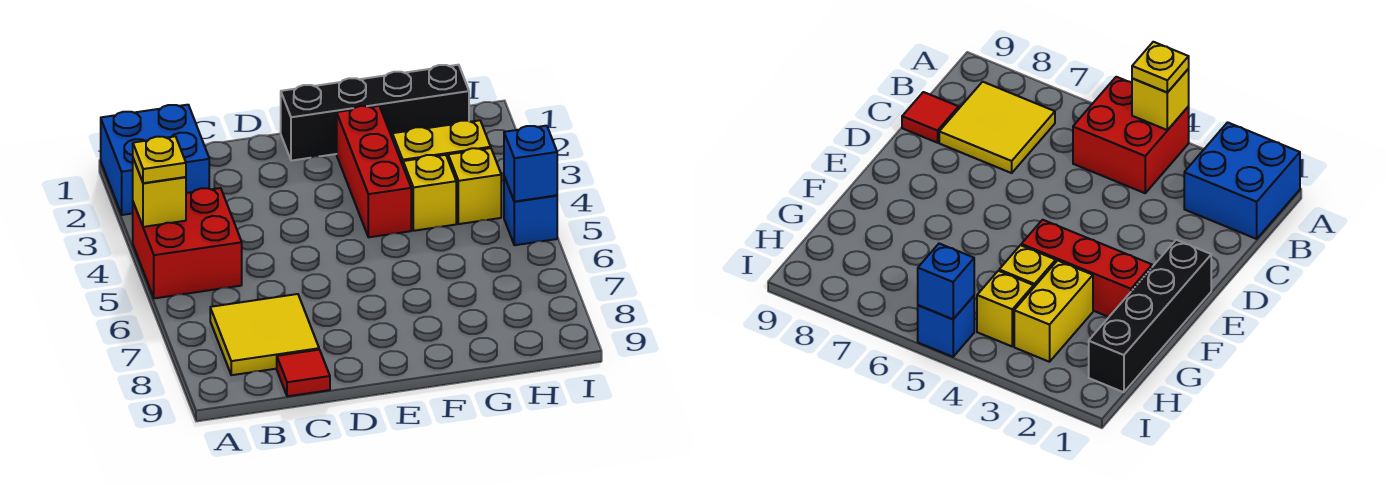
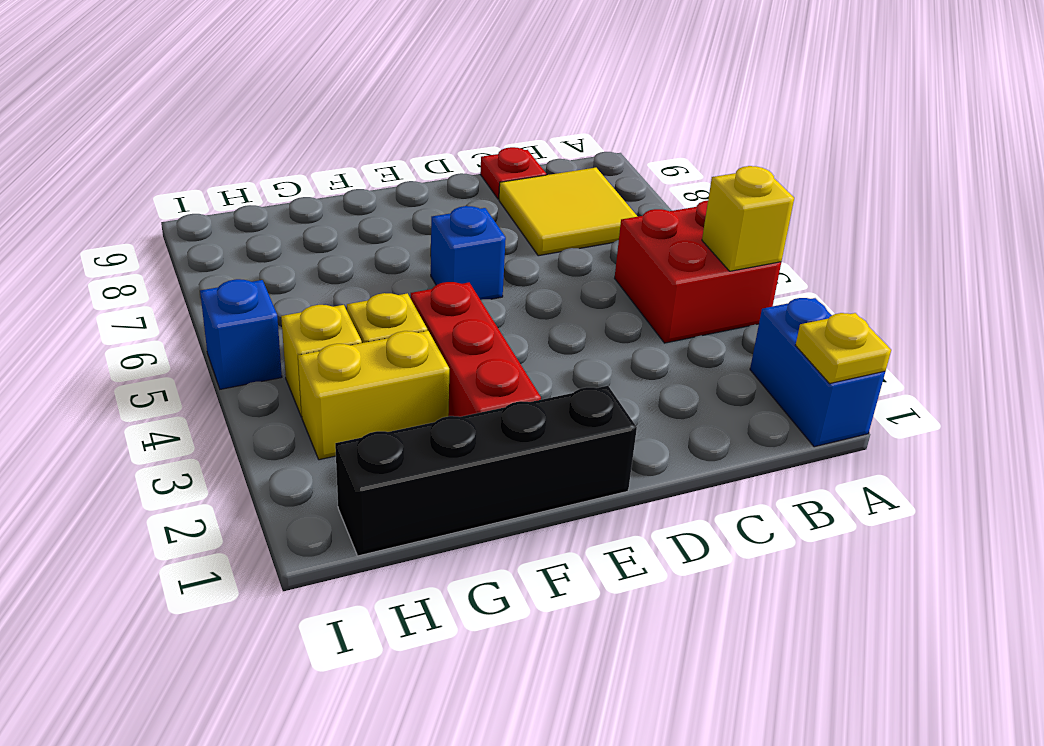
blue 2x2 brick [101,105,209,215] -> blue 1x2 brick [750,298,885,447]
yellow 1x1 plate [133,136,186,183] -> yellow 1x1 plate moved to [795,313,891,383]
red 1x1 tile [277,350,330,396] -> red 1x1 plate [480,147,546,199]
blue 1x1 brick [504,126,557,202] -> blue 1x1 brick moved to [431,206,506,300]

